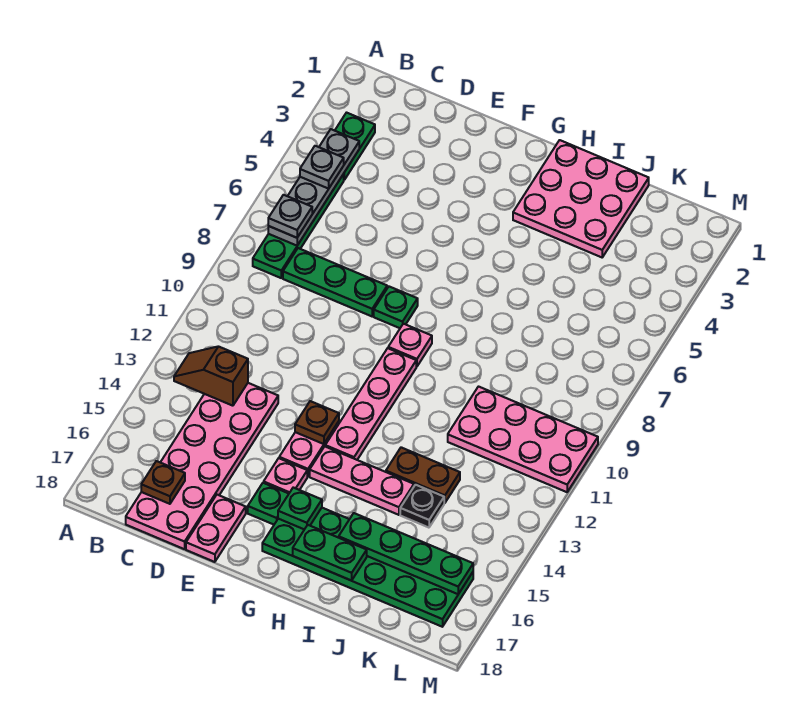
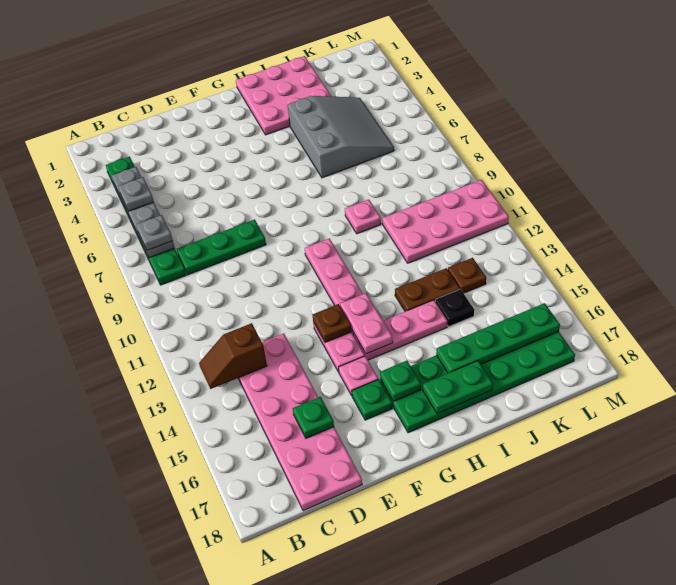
brown 1x1 plate [141,461,185,504] -> brown 1x1 plate moved to [448,258,486,293]
pink 1x2 plate [186,495,246,562] -> pink 1x2 plate moved to [340,293,393,354]
green 1x1 plate [374,287,418,328] -> green 1x1 plate moved to [293,397,334,438]
pink 1x1 plate [388,324,432,367] -> pink 1x1 plate moved to [345,200,381,234]
none -> grey 3x3 slope [288,96,394,178]

